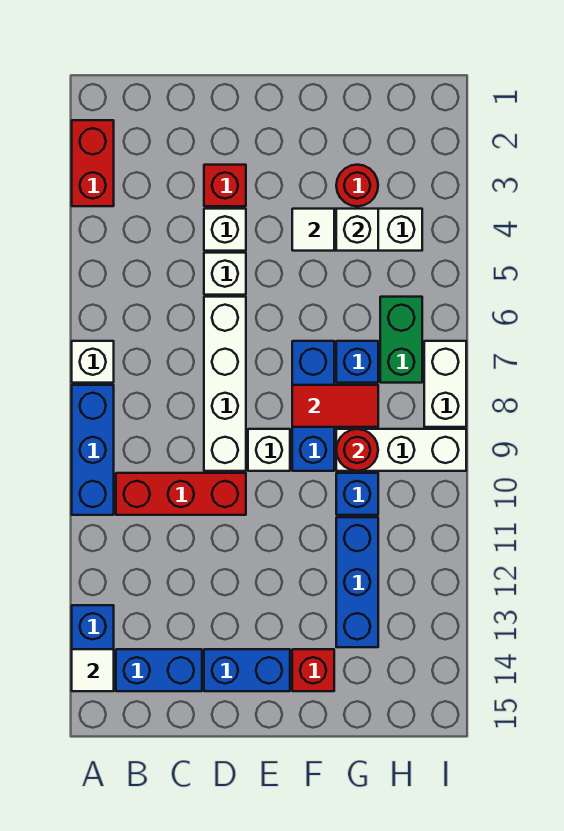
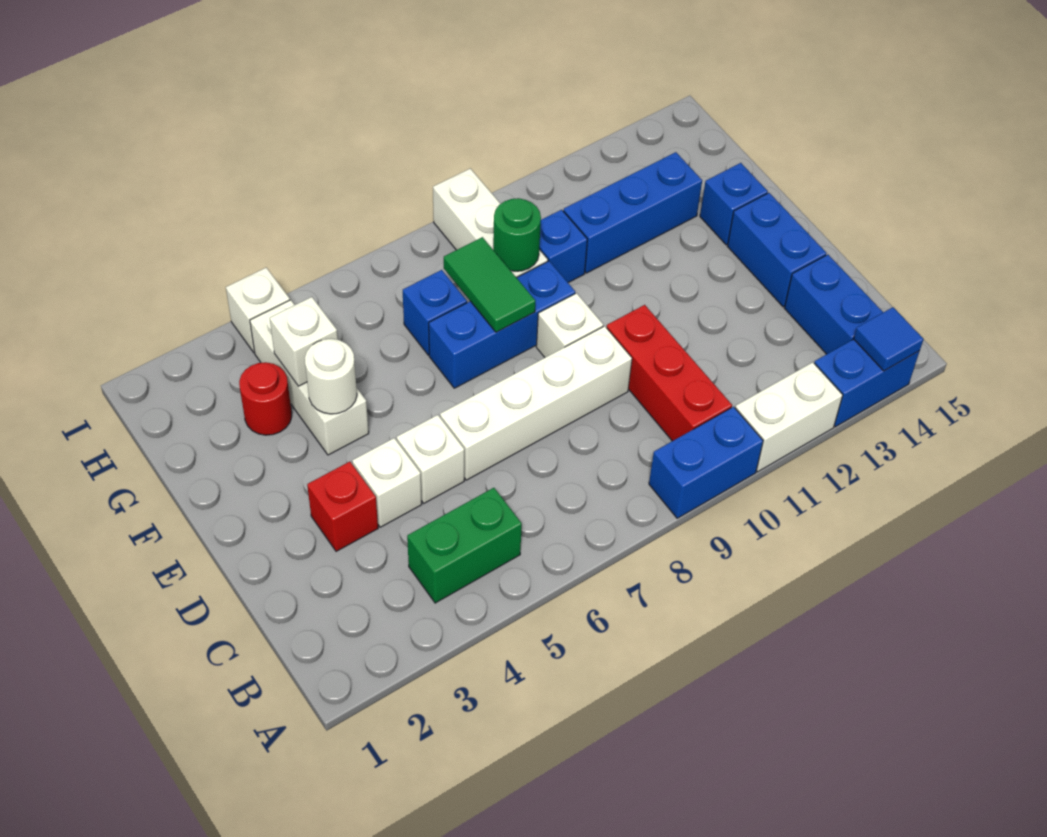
red 1x2 brick [72,120,114,206] -> none
white 1x1 brick [72,341,114,383] -> white 1x1 brick moved to [226,268,290,353]
blue 1x3 brick [72,385,114,515] -> blue 1x2 brick [649,407,763,518]
white 1x1 tile [72,649,114,691] -> blue 1x1 tile [854,307,924,371]
white 1x1 tile [292,209,334,251] -> white 1x1 round brick [305,339,357,414]
red 1x2 tile [292,385,378,427] -> green 1x2 tile [444,237,536,332]
red 1x1 brick [292,649,334,691] -> blue 1x1 brick [700,163,768,245]
red 1x1 round brick [336,429,378,471] -> green 1x1 round brick [493,198,541,271]
green 1x2 brick [380,297,422,383] -> green 1x2 brick moved to [407,488,522,603]
white 1x2 brick [424,341,466,427] -> white 1x2 brick moved to [735,362,843,472]

